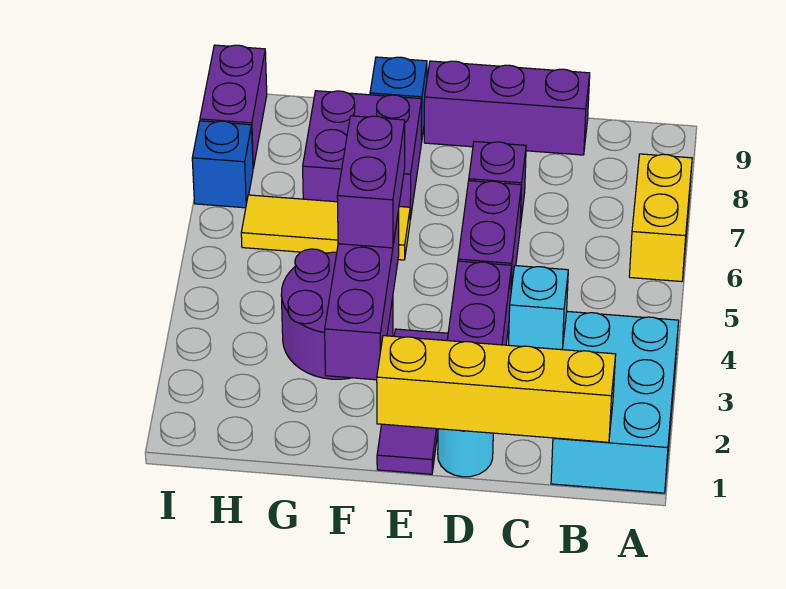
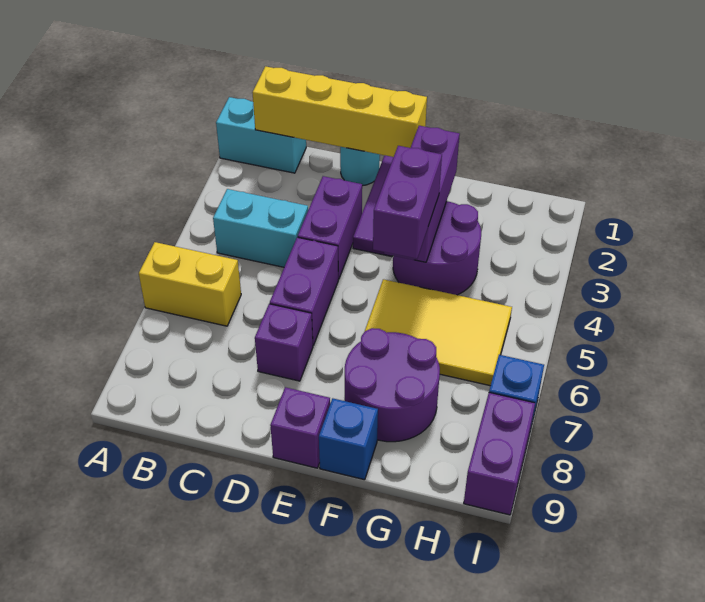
cyan 2x3 brick [551,311,679,493] -> cyan 1x2 brick [216,97,306,173]
yellow 1x2 brick [629,154,692,282] -> yellow 1x2 brick turned to [139,242,241,326]
cyan 1x1 brick [509,266,568,350] -> cyan 1x2 brick [213,189,308,267]
purple 1x3 brick [424,61,590,155] -> purple 1x1 brick [270,387,330,468]
yellow 1x3 tile [241,195,410,260] -> yellow 2x3 tile [364,279,512,386]
purple 2x2 brick [303,91,422,219] -> purple 2x2 round brick [345,328,440,442]

